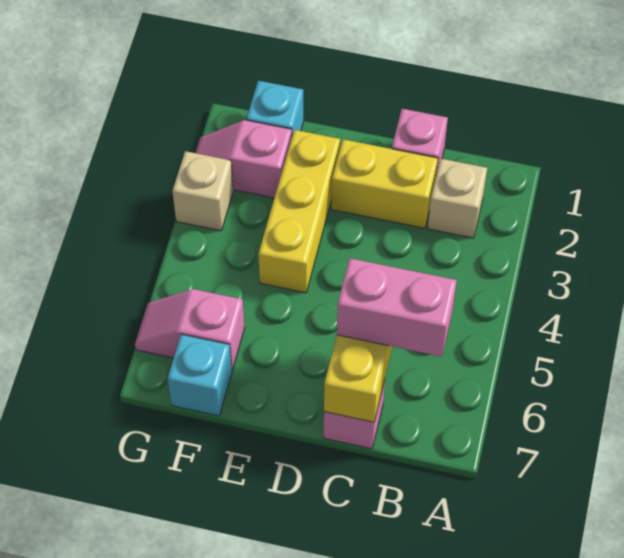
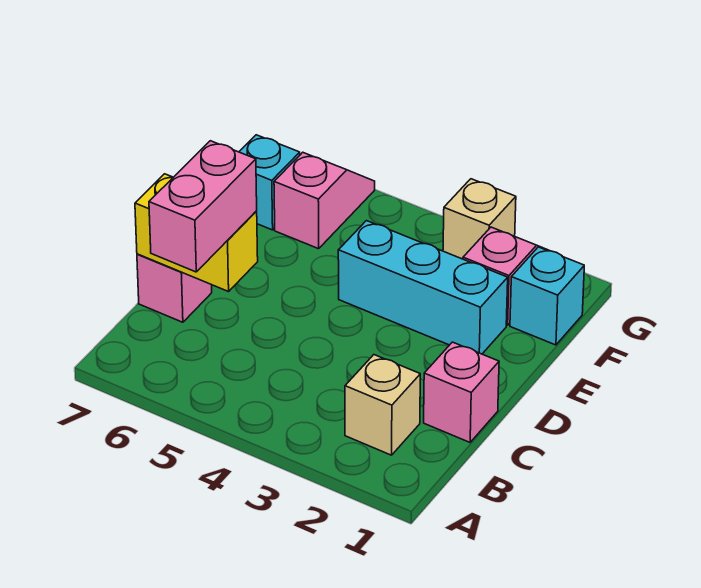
yellow 1x2 brick [331,139,438,228] -> none
yellow 1x3 brick [258,130,340,293] -> cyan 1x3 brick [338,221,508,354]

